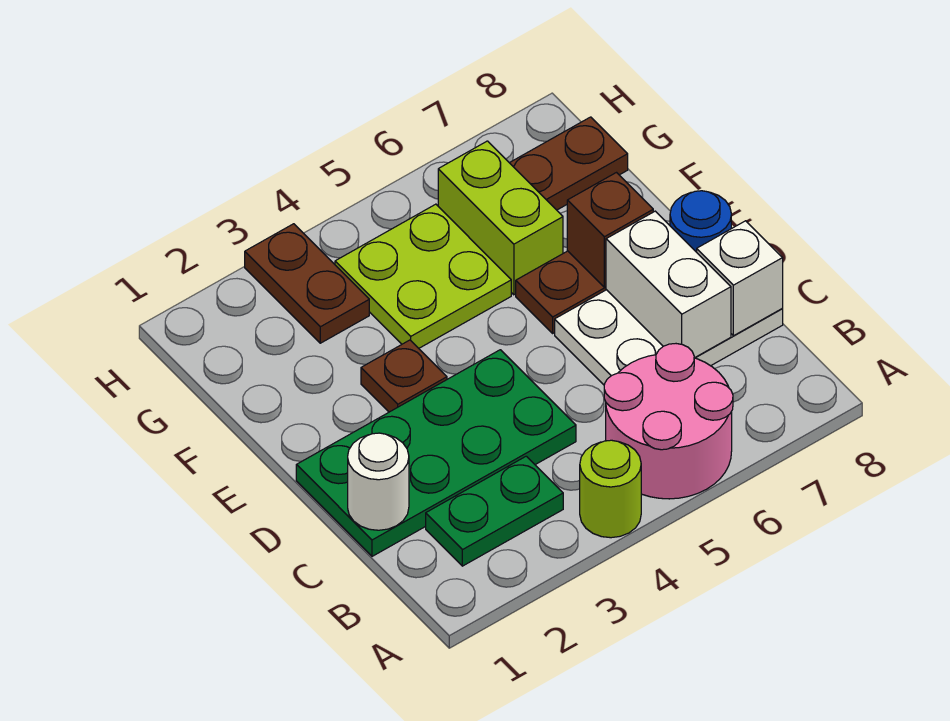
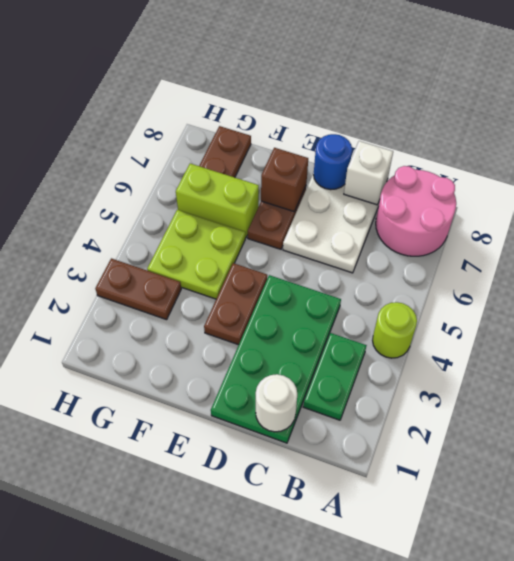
pink 2x2 round brick [604,344,733,499] -> pink 2x2 round brick moved to [376,166,456,256]
white 1x2 brick [606,211,731,358] -> none
brown 1x1 plate [361,340,447,412] -> brown 1x2 plate [204,263,267,345]

